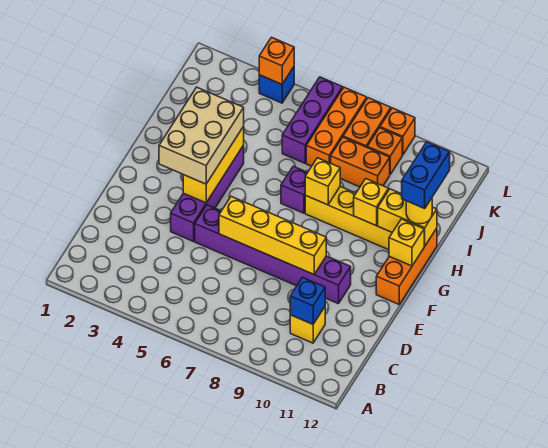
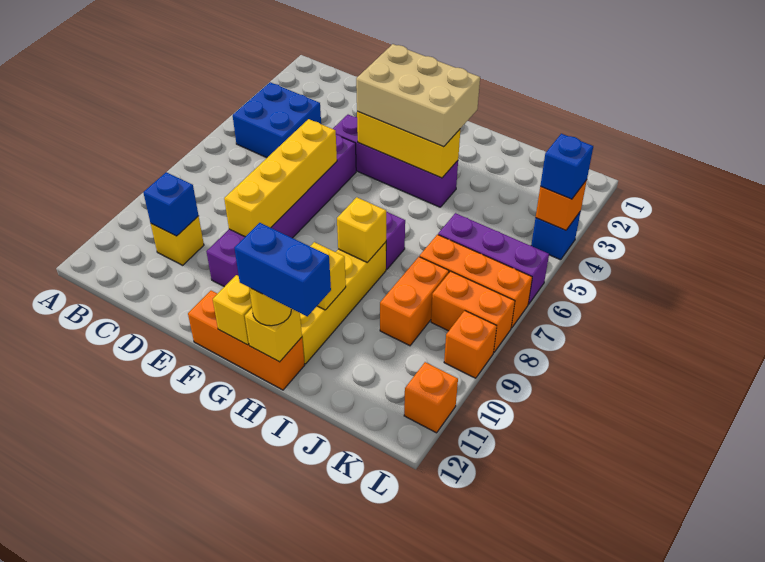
none -> blue 2x2 brick [233,82,321,158]
yellow 1x2 brick [378,189,437,246] -> yellow 1x1 brick [245,308,302,362]
orange 1x1 brick [367,128,402,174] -> orange 1x1 brick moved to [404,362,458,433]
none -> blue 1x1 brick [540,134,593,199]

